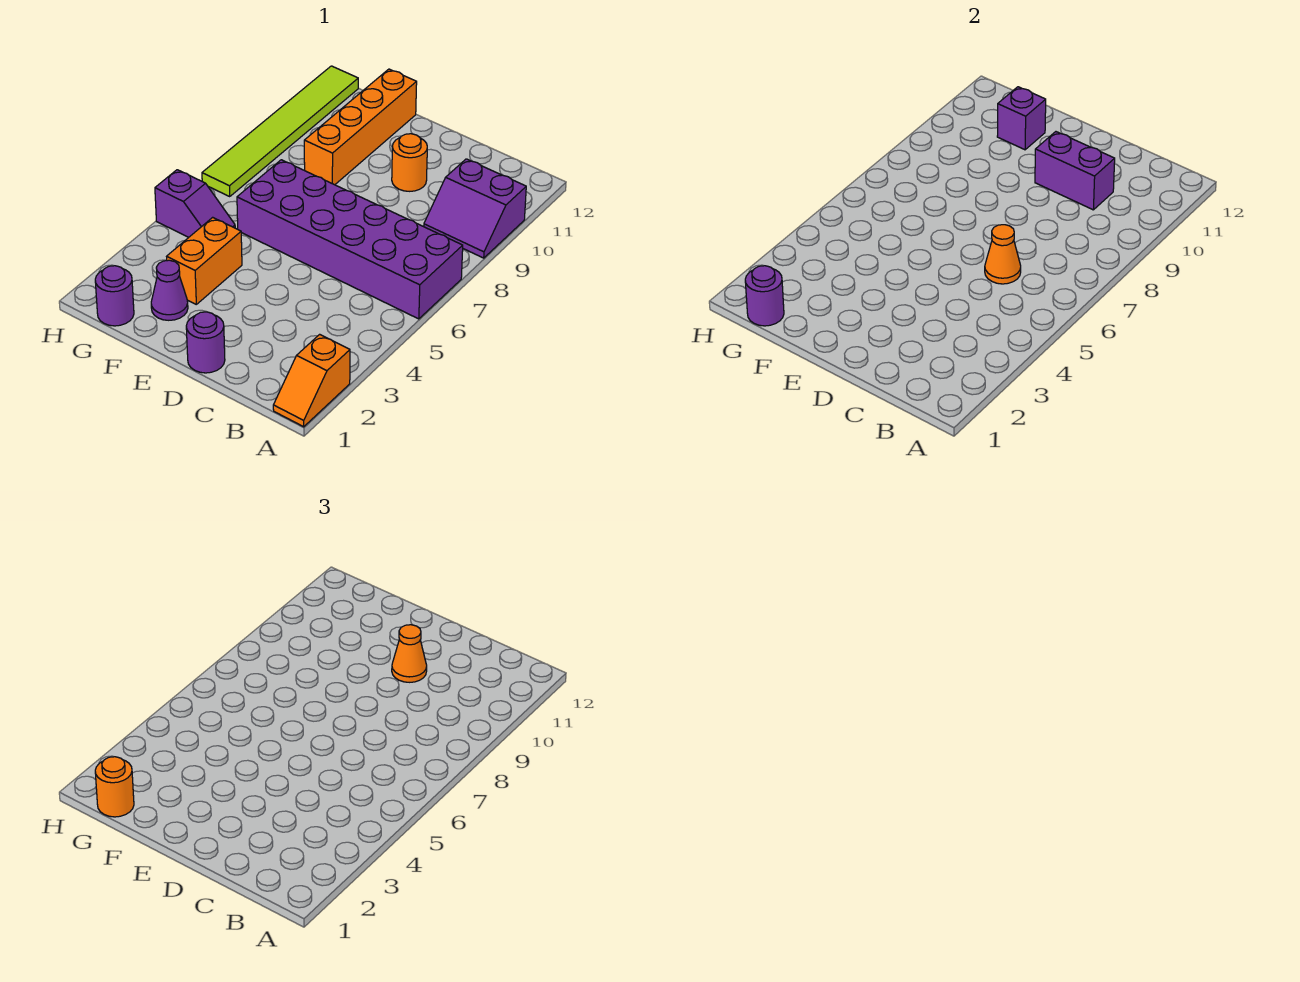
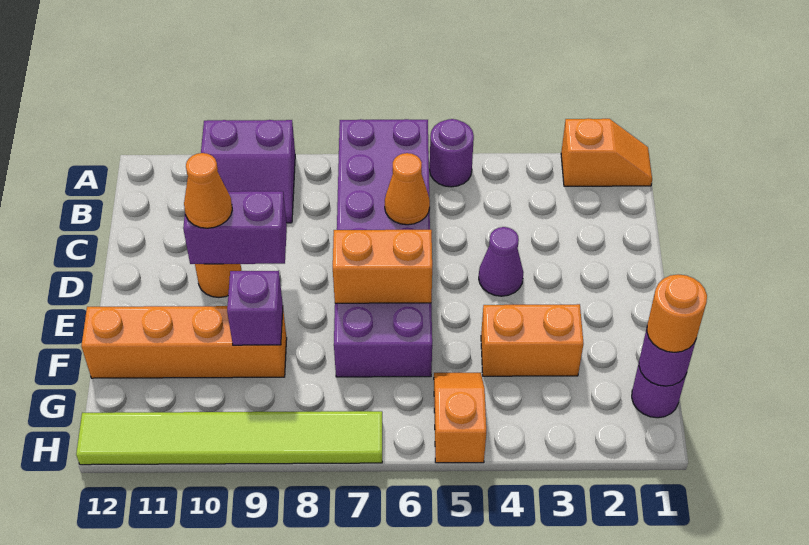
purple 2x2 slope [424,159,526,258] -> purple 2x2 slope turned to [201,120,295,223]
purple 1x2 brick [1035,132,1115,210] -> purple 1x2 brick turned to [183,191,287,264]
purple 1x1 round brick [186,312,225,373] -> purple 1x1 round brick moved to [430,119,474,187]
none -> orange 1x2 brick [333,230,432,303]
purple 1x1 cone [151,260,188,320] -> purple 1x1 cone moved to [479,227,524,296]
purple 1x1 brick [997,87,1046,150] -> purple 1x1 brick moved to [227,271,283,345]
purple 1x2 slope [155,170,235,237] -> orange 1x2 slope [434,373,486,463]

